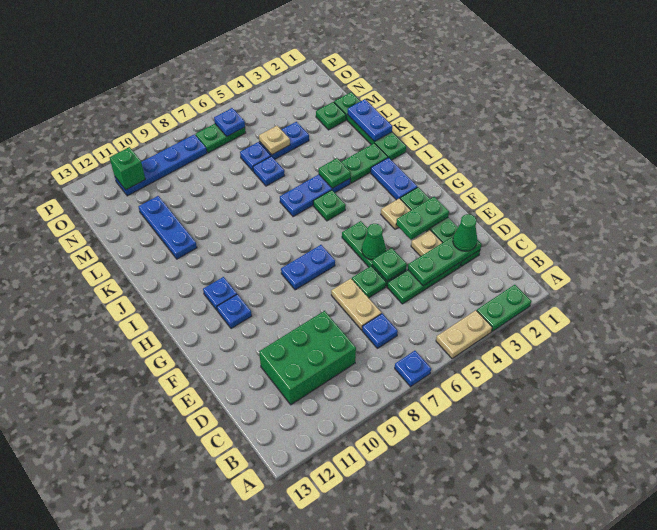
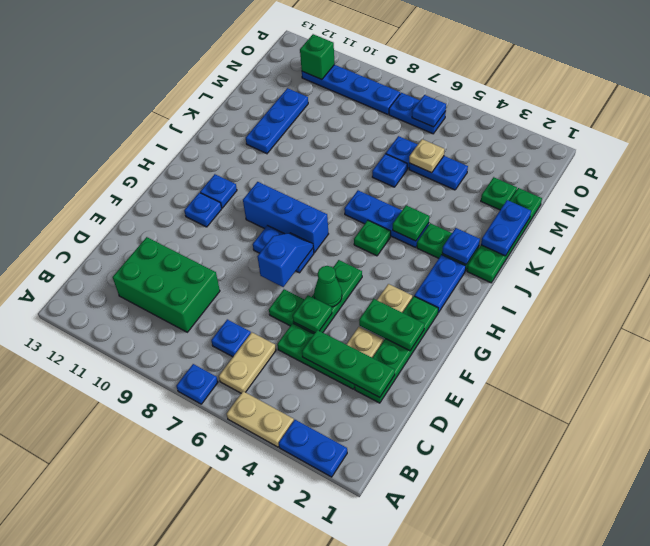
green 1x2 plate [477,285,531,331] -> blue 1x2 plate [279,420,347,477]
green 1x1 cone [453,214,477,251] -> none
tan 1x2 plate [331,278,381,330] -> tan 1x2 plate moved to [219,332,276,393]
none -> blue 1x2 slope [257,233,313,287]
none -> blue 1x3 brick [243,182,328,253]
none -> blue 1x1 plate [442,228,480,265]
green 1x2 plate [196,124,246,153] -> blue 1x2 plate [389,93,446,134]

